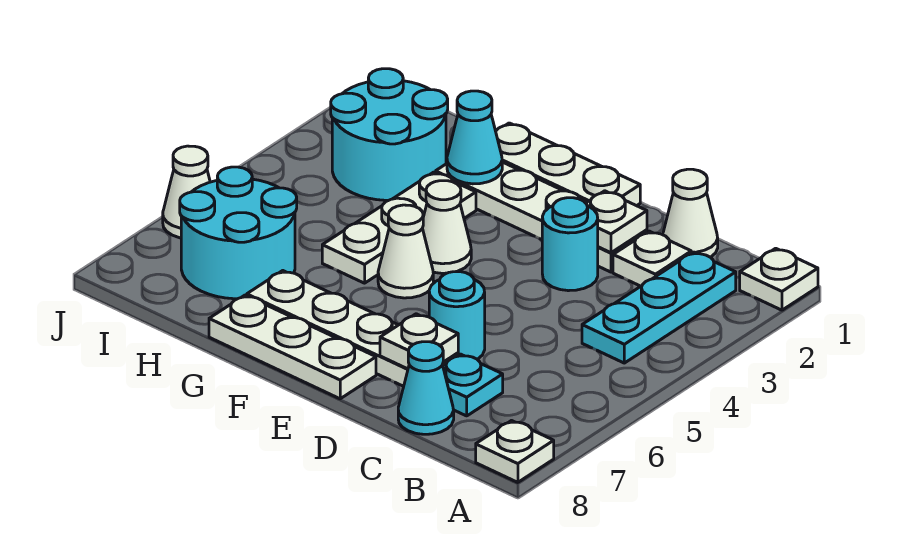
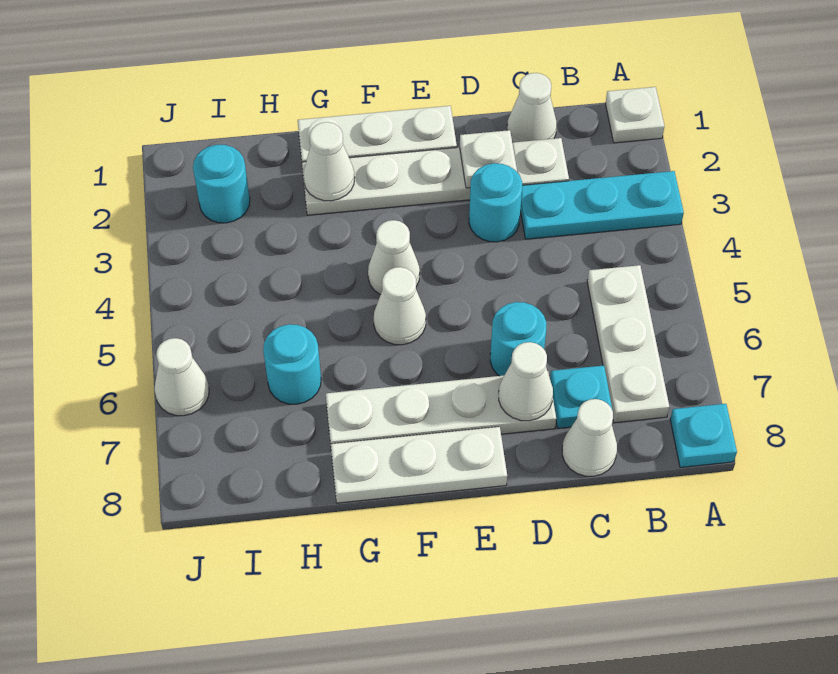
white 1x1 plate [476,421,554,482] -> cyan 1x1 plate [670,404,737,467]
cyan 1x3 plate [582,252,736,363] -> cyan 1x3 plate turned to [520,171,684,239]
cyan 1x1 cone [398,342,454,434] -> white 1x1 cone [562,399,617,476]
white 1x1 plate [380,314,458,369] -> white 1x1 cone [499,342,553,421]
cyan 1x1 cone [447,91,502,184] -> white 1x1 cone [303,122,355,201]
white 1x3 plate [322,172,476,283] -> white 1x3 plate moved to [587,265,669,423]
cyan 2x2 round brick [331,69,448,200] -> cyan 1x1 round brick [193,145,250,223]
cyan 2x2 round brick [180,167,297,299] -> cyan 1x1 round brick [263,324,321,404]

